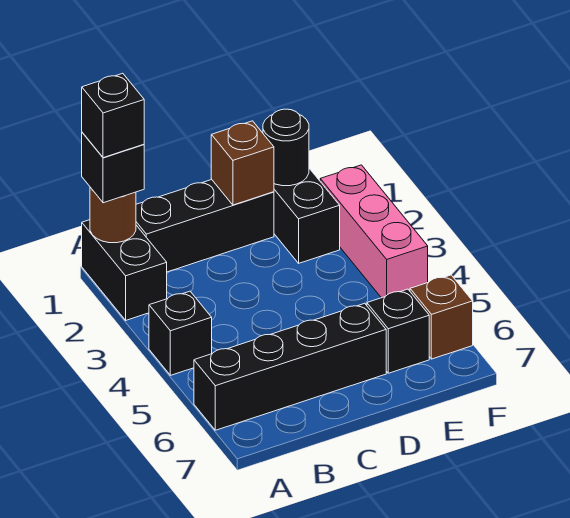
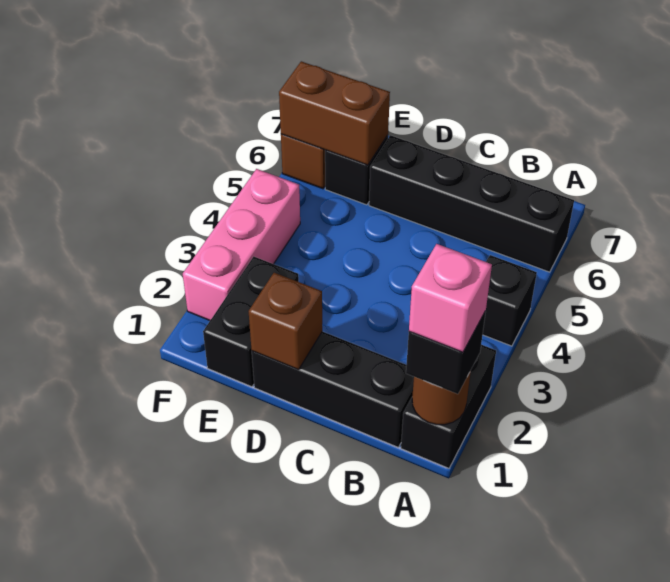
black 1x1 brick [82,73,144,158] -> pink 1x1 brick [409,244,492,352]
black 1x1 round brick [263,109,309,186] -> none
none -> brown 1x2 brick [279,61,390,165]

